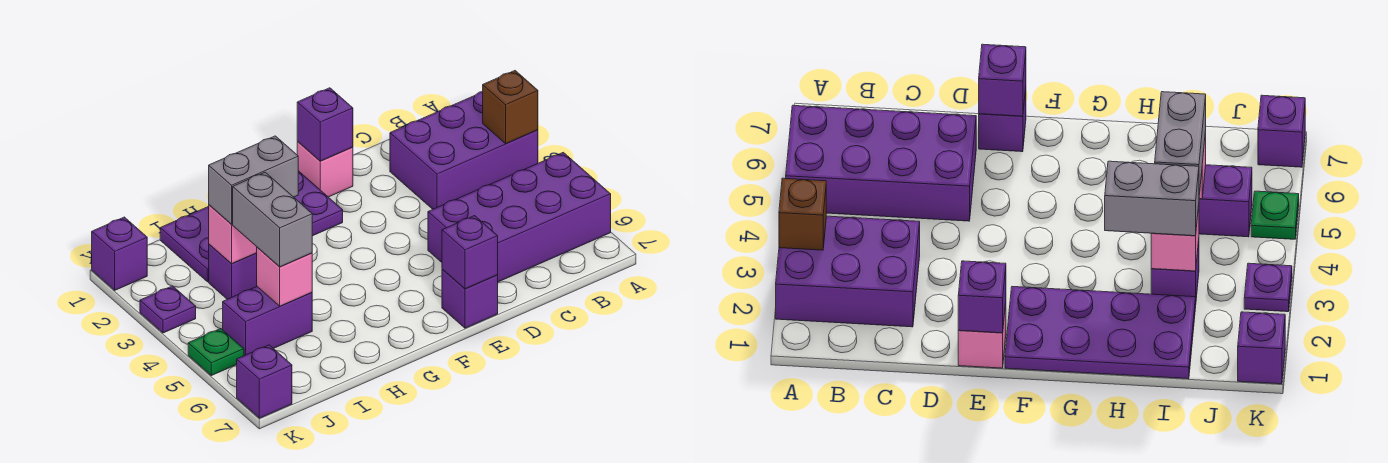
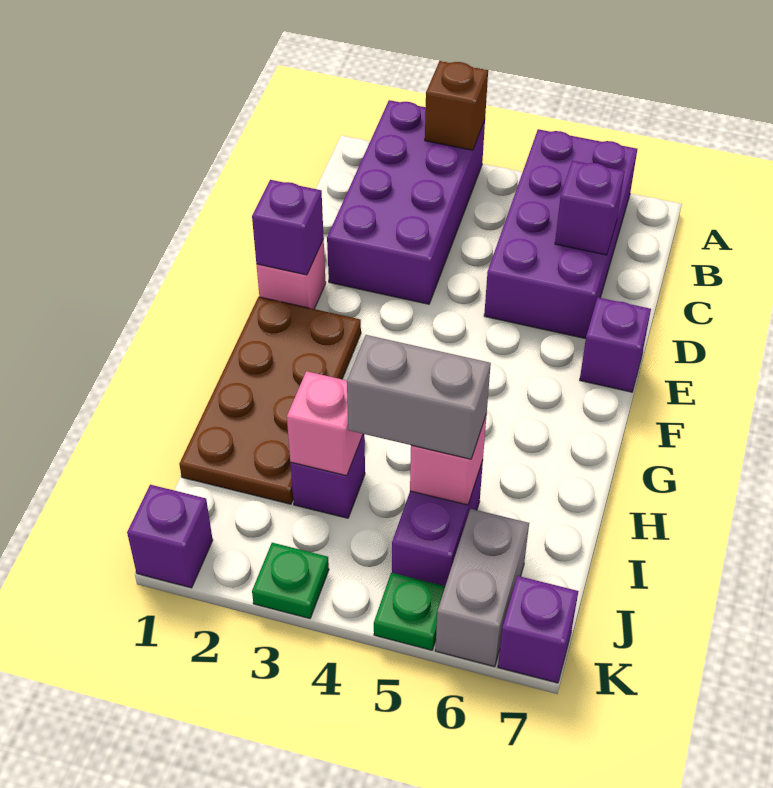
purple 2x3 brick [390,92,538,209] -> purple 2x4 brick [327,100,485,304]
purple 1x1 brick [442,216,498,289] -> purple 1x1 brick moved to [555,161,625,255]
purple 2x4 plate [160,171,343,282] -> brown 2x4 plate [179,297,361,504]
grey 1x2 brick [209,136,298,224] -> grey 1x2 brick moved to [435,509,529,667]
purple 1x1 plate [140,286,196,333] -> green 1x1 plate [252,543,329,619]

